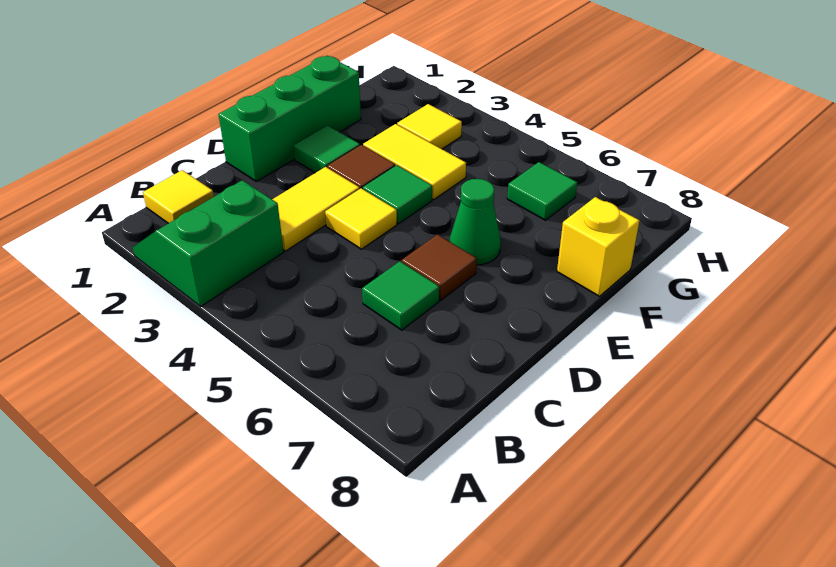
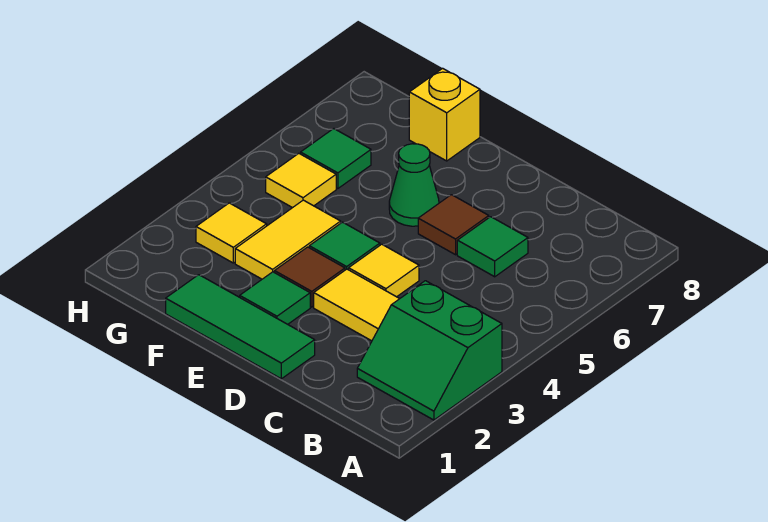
yellow 1x1 tile [143,170,214,223] -> yellow 1x1 tile moved to [266,153,336,208]
green 1x3 brick [219,56,361,181] -> green 1x3 tile [166,275,315,379]

